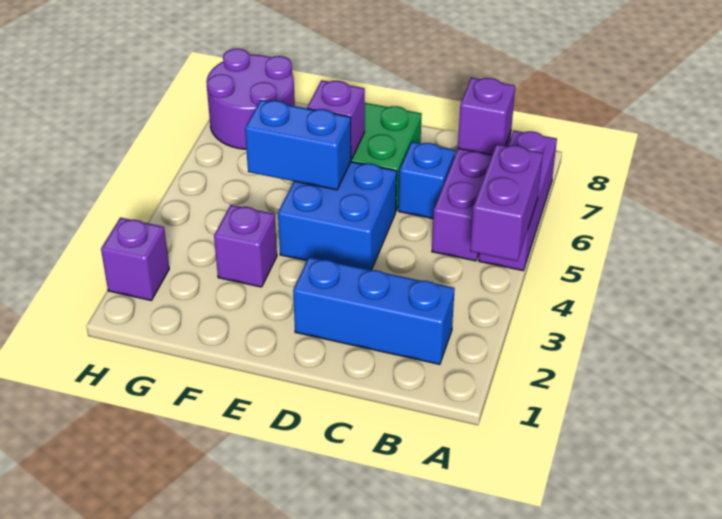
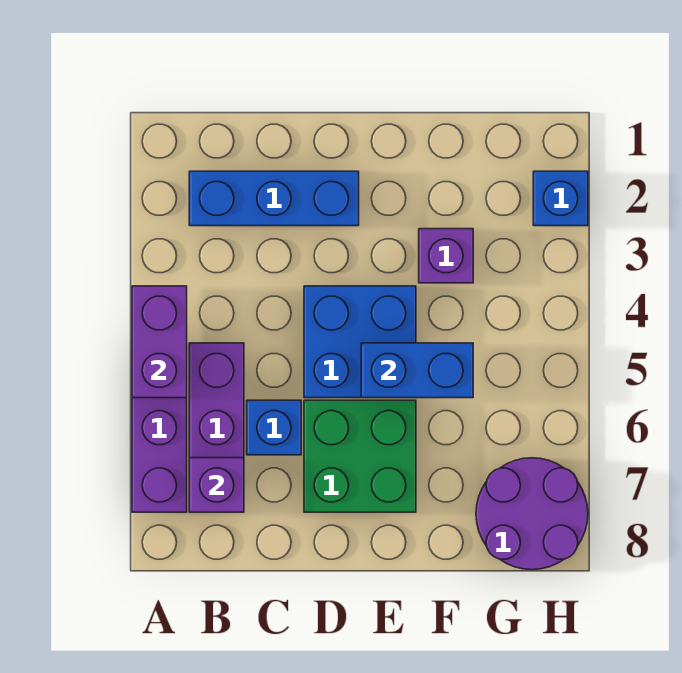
purple 1x1 brick [307,80,365,160] -> none
purple 1x1 brick [101,218,169,301] -> blue 1x1 brick [533,171,588,226]

